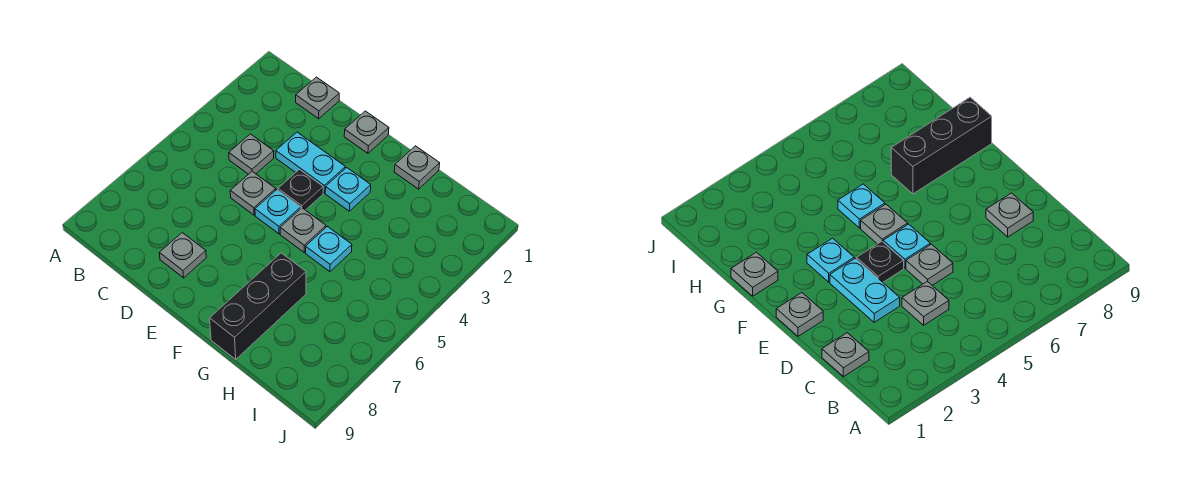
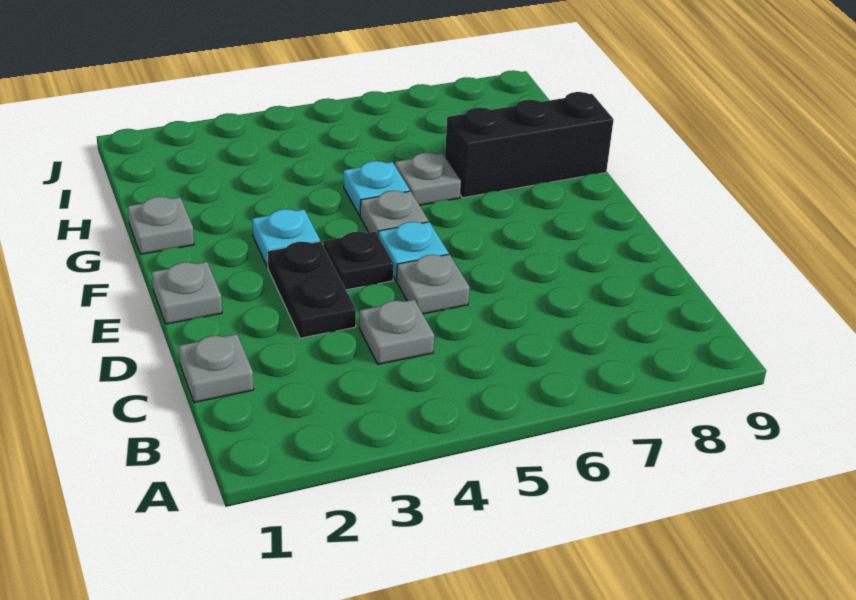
cyan 1x2 plate [276,132,345,193] -> black 1x2 plate [268,241,356,338]
grey 1x1 plate [159,233,206,278] -> grey 1x1 plate moved to [395,153,461,205]

